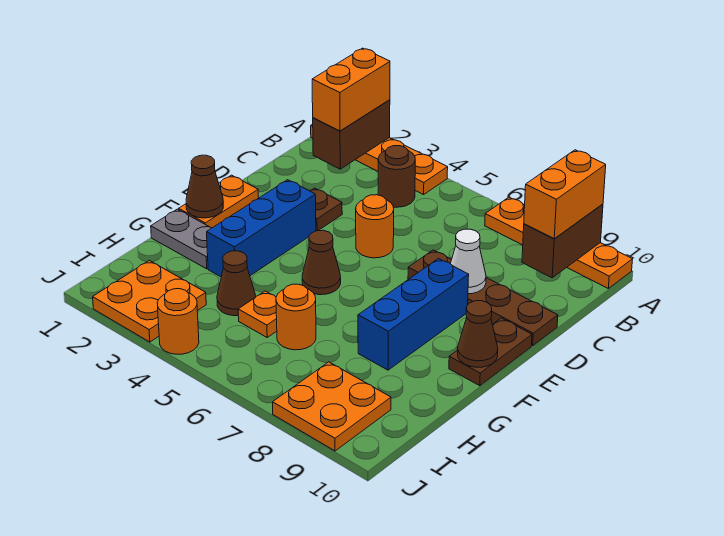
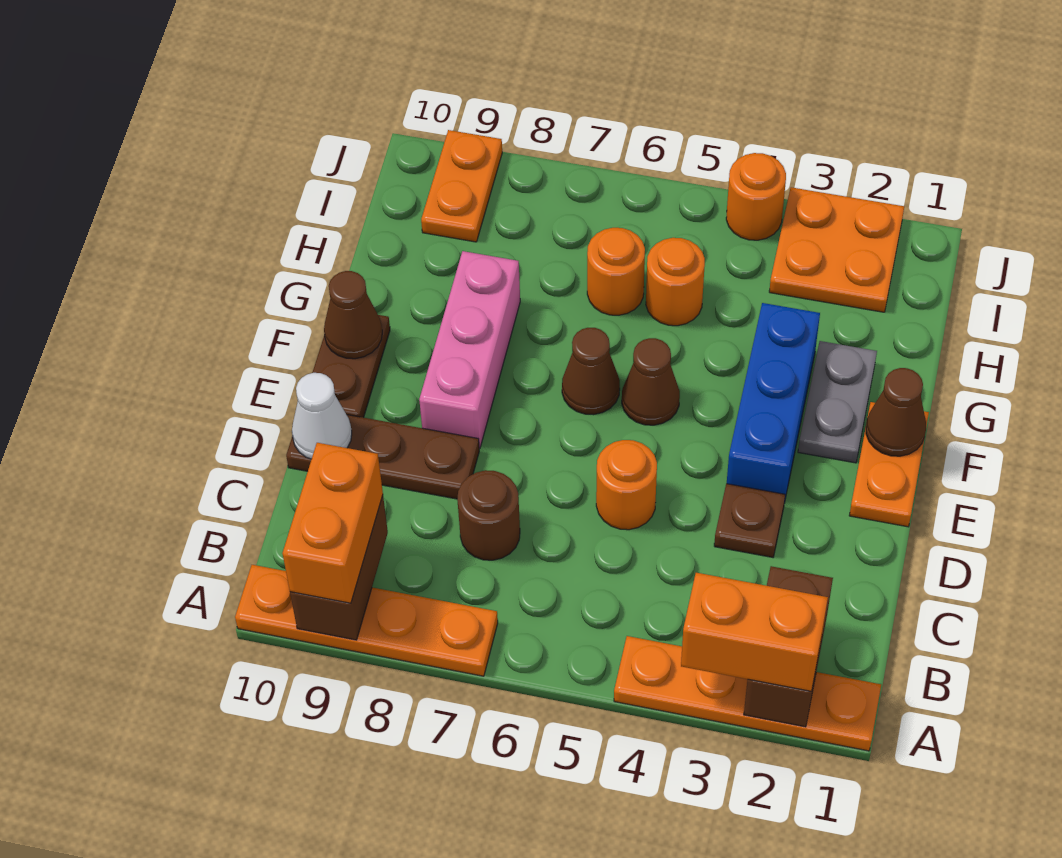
orange 1x2 brick [312,48,390,131] -> orange 1x2 brick turned to [681,573,828,691]
brown 1x1 round brick [378,146,415,207] -> brown 1x1 round brick moved to [457,470,520,560]
brown 1x4 plate [408,250,558,346] -> brown 1x3 plate [286,415,479,499]
white 1x1 cone [451,229,486,294] -> white 1x1 cone moved to [292,373,352,459]
blue 1x3 brick [358,259,469,370] -> pink 1x3 brick [419,251,520,449]
grey 1x2 plate [151,209,211,269] -> grey 1x2 plate turned to [798,341,877,463]
brown 1x1 cone [217,251,256,316] -> brown 1x1 cone moved to [562,328,620,415]
orange 1x1 plate [238,291,277,337] -> orange 1x1 round brick [646,238,705,326]
orange 2x2 plate [273,362,391,451] -> orange 1x2 plate [421,130,502,242]

